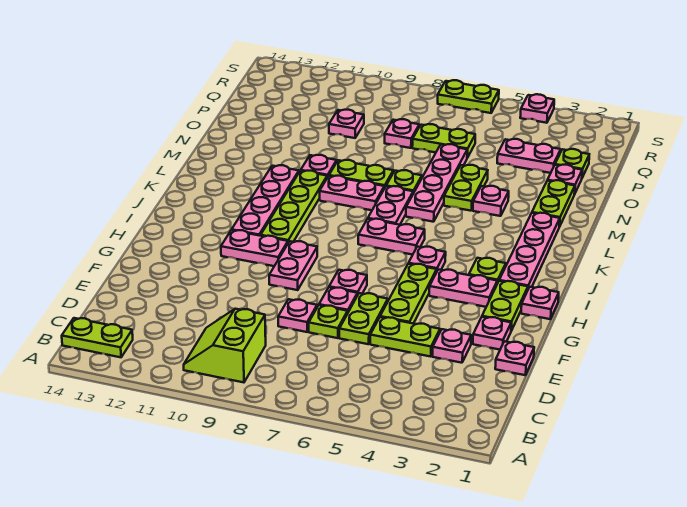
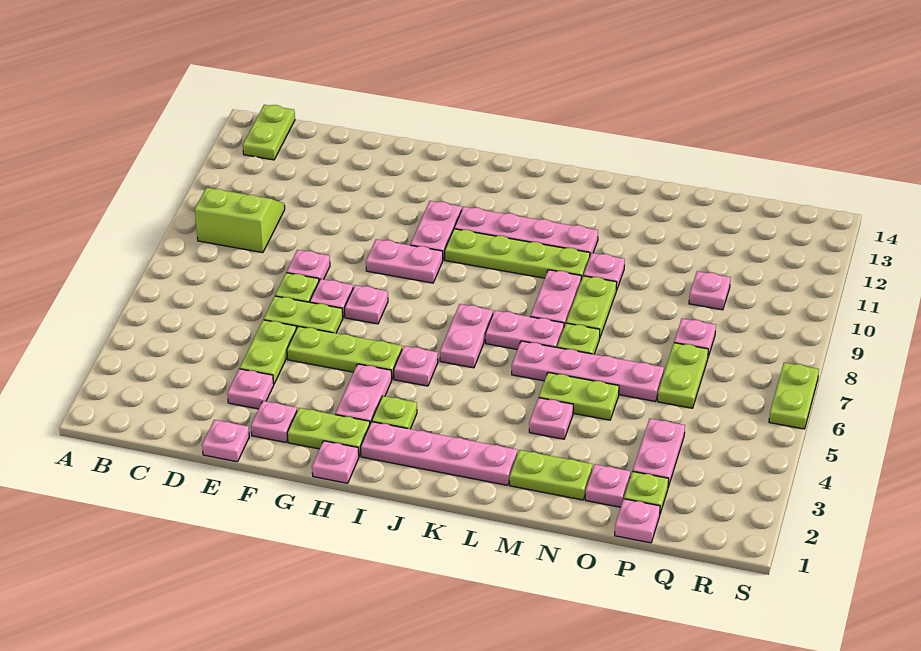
pink 1x1 plate [520,94,554,123] -> pink 1x1 plate moved to [615,499,660,543]

